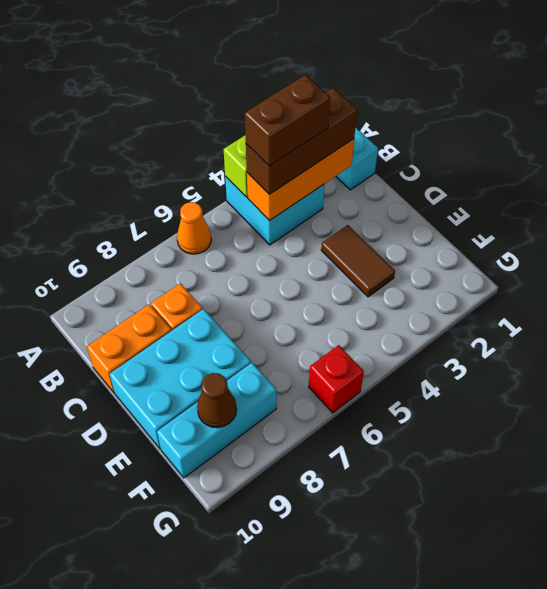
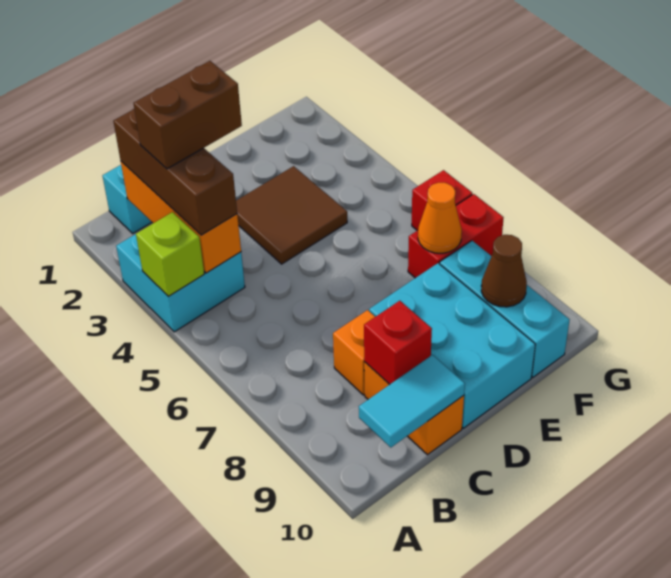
orange 1x1 cone [177,202,211,254] -> orange 1x1 cone moved to [418,183,462,253]
brown 1x2 brick [245,75,330,166] -> brown 1x2 brick turned to [133,61,242,169]
none -> cyan 1x2 tile [359,355,465,447]
none -> red 1x1 brick [364,301,432,384]
brown 1x2 tile [321,225,395,297] -> brown 2x2 tile [236,166,347,264]
none -> red 1x2 brick [408,194,504,278]

